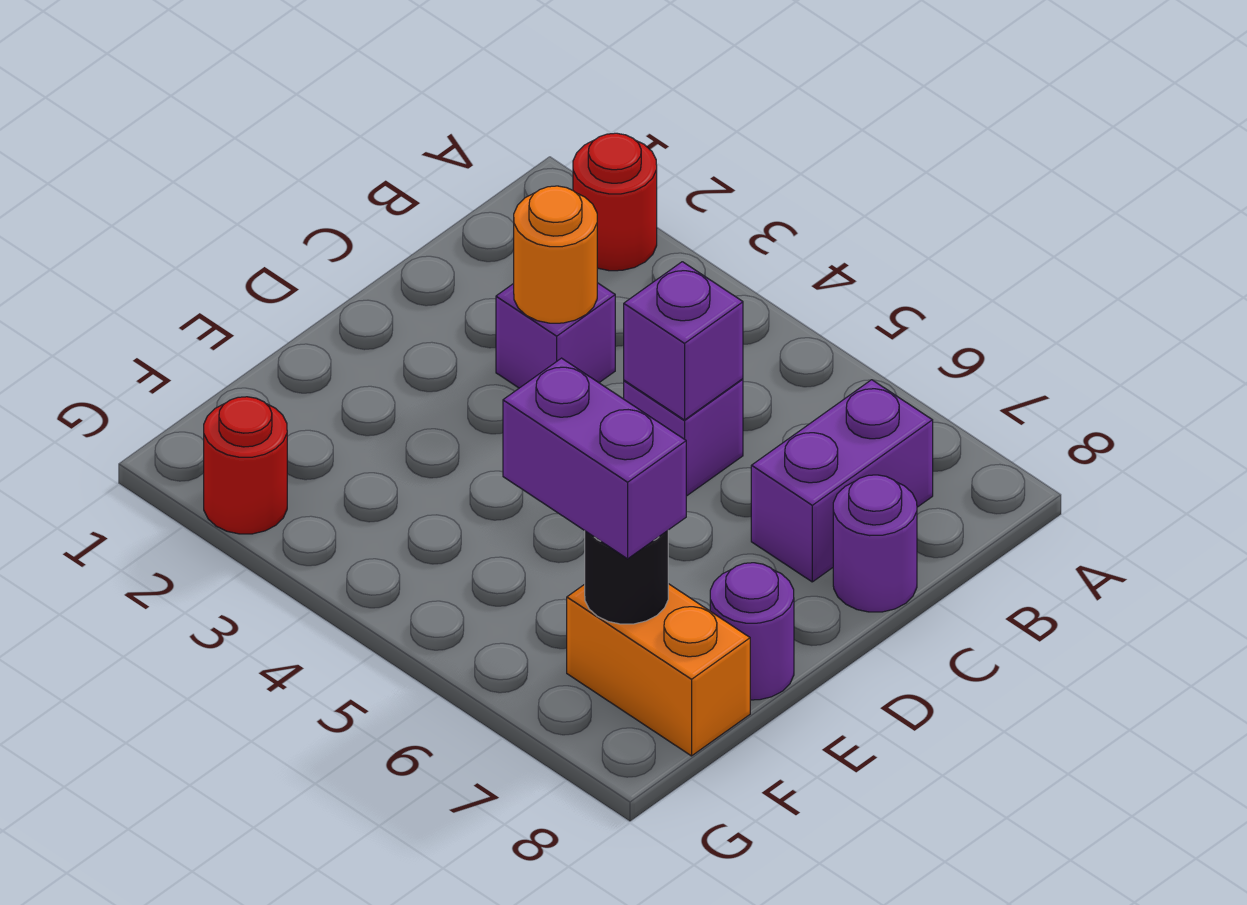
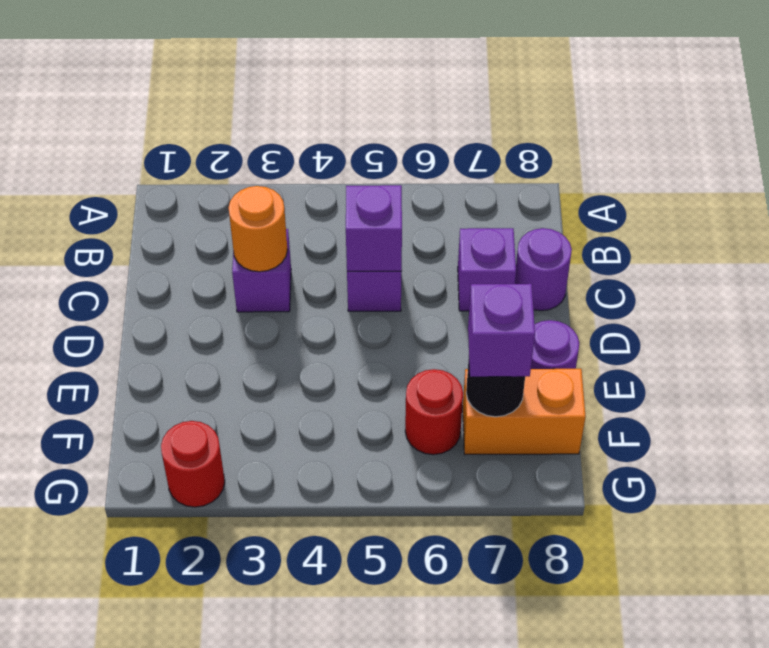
red 1x1 round brick [573,133,657,271] -> red 1x1 round brick moved to [405,369,463,455]
purple 1x2 brick [751,380,933,582] -> purple 1x1 brick [458,228,516,311]
purple 1x2 brick [503,358,686,559] -> purple 1x1 brick [468,284,535,377]

